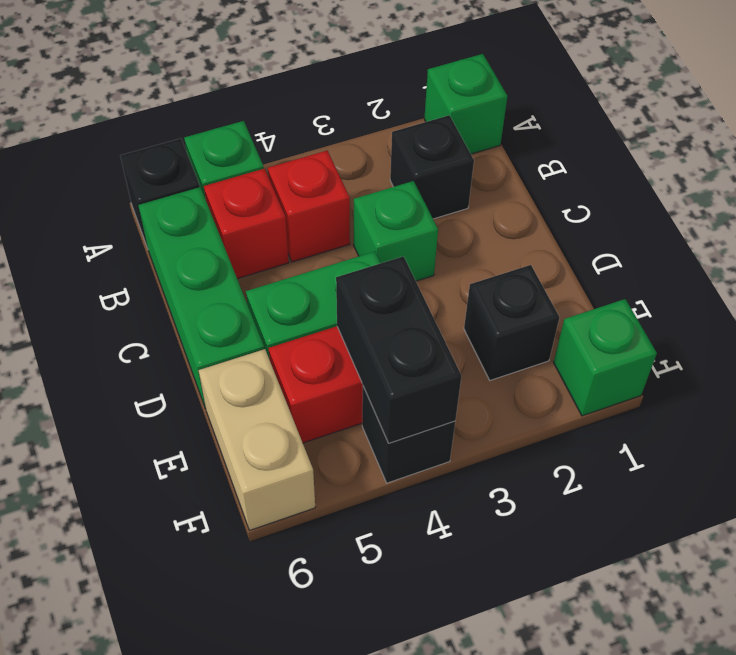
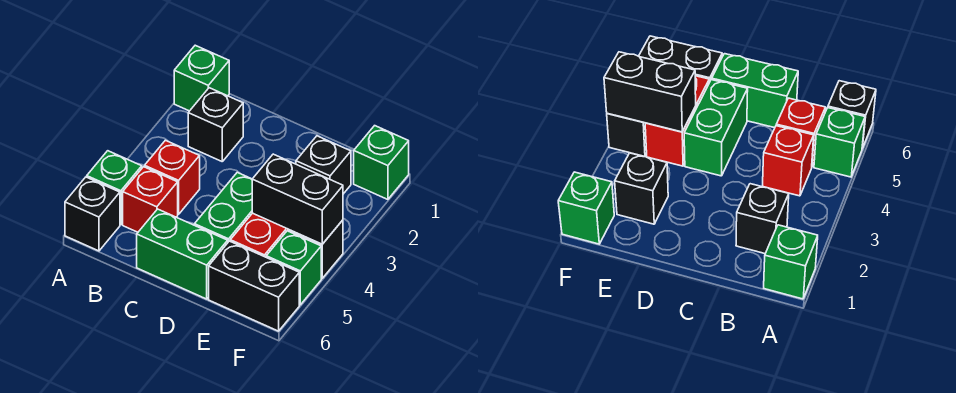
green 1x3 brick [138,187,264,409] -> green 1x2 brick [137,209,228,299]
green 1x1 brick [354,181,438,281] -> green 1x1 brick moved to [266,231,321,305]
tan 1x2 brick [199,349,315,530] -> black 1x2 brick [209,241,299,331]

